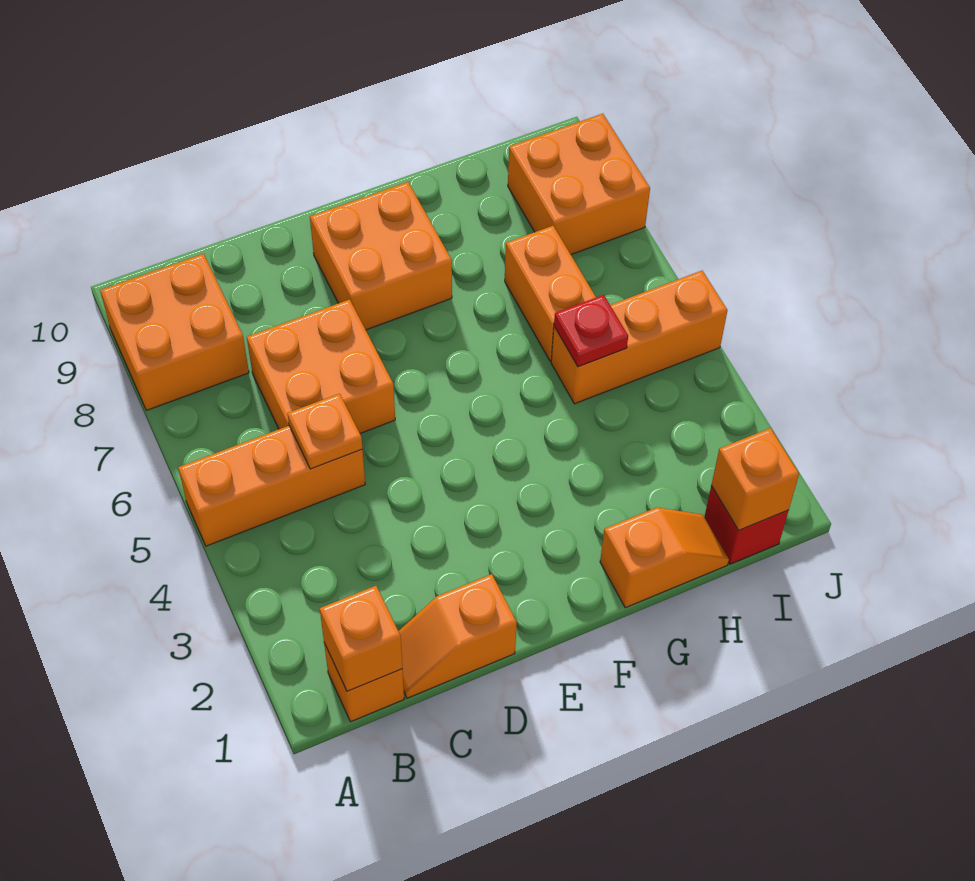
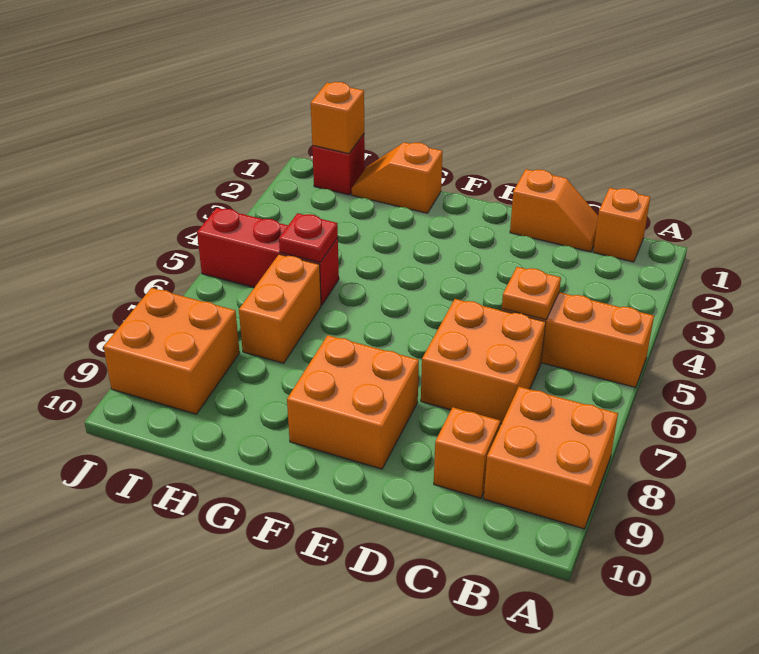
orange 1x1 brick [320,586,402,691] -> orange 1x1 brick moved to [434,407,500,498]
orange 1x3 brick [551,271,728,404] -> red 1x3 brick [197,208,339,305]

